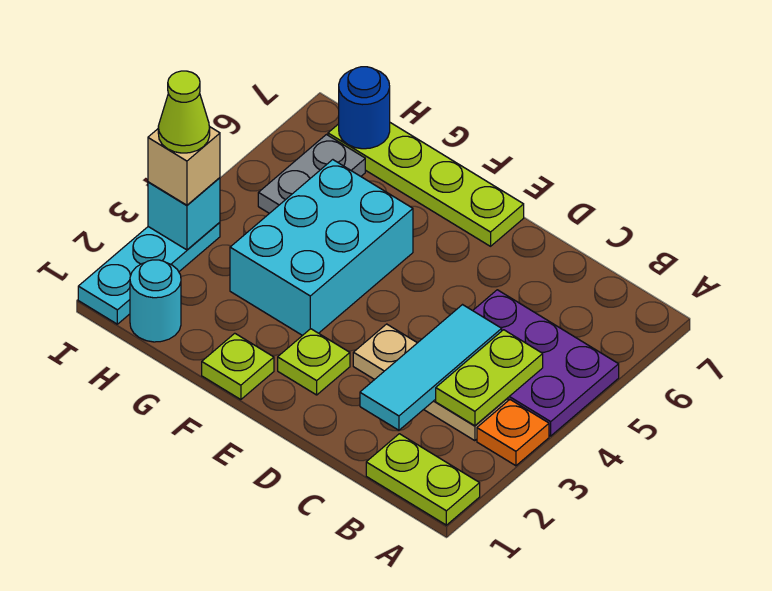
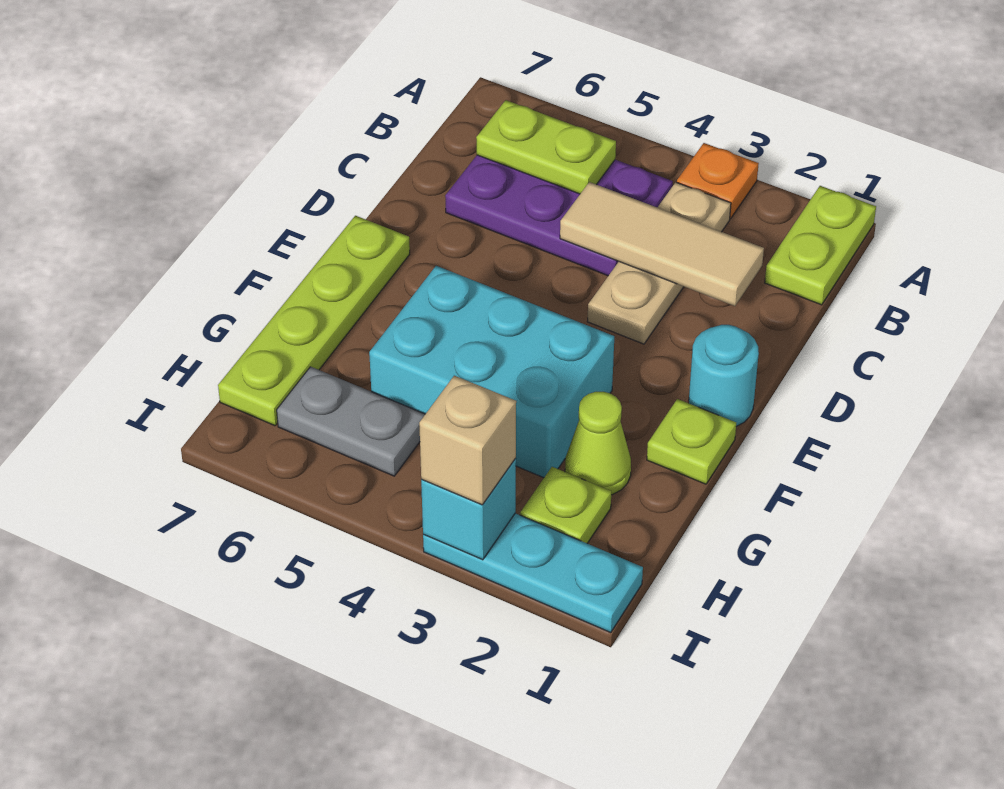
purple 2x3 plate [473,290,619,436] -> purple 2x3 plate turned to [445,155,673,276]
lime 1x2 plate [436,330,543,426] -> lime 1x2 plate moved to [476,100,616,194]
cyan 1x3 tile [360,305,502,430] -> tan 1x3 tile [560,182,764,306]
lime 1x1 plate [278,329,350,395] -> lime 1x1 plate moved to [520,467,611,543]
cyan 1x1 round brick [130,260,181,342] -> cyan 1x1 round brick moved to [689,325,759,426]
blue 1x1 round brick [339,67,390,149] -> none
lime 1x1 cone [158,71,210,153] -> lime 1x1 cone moved to [565,392,631,495]

